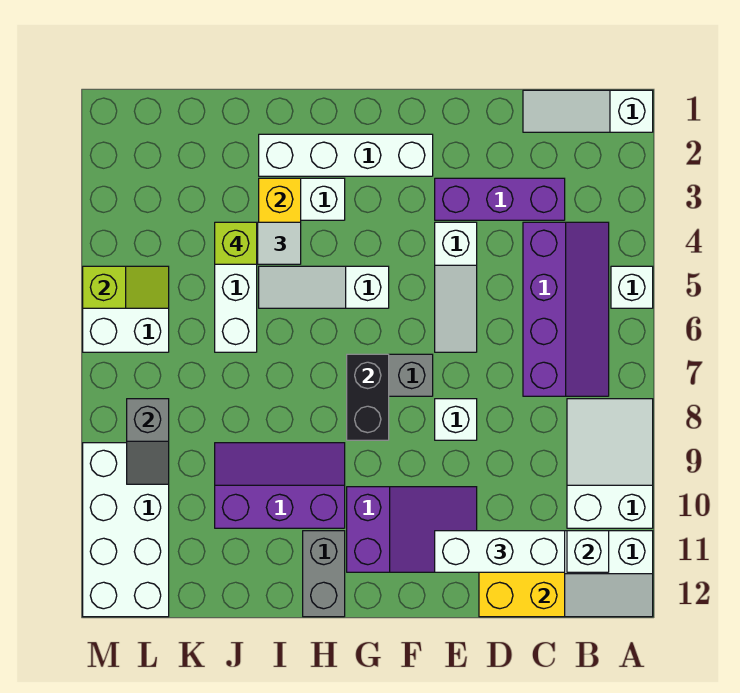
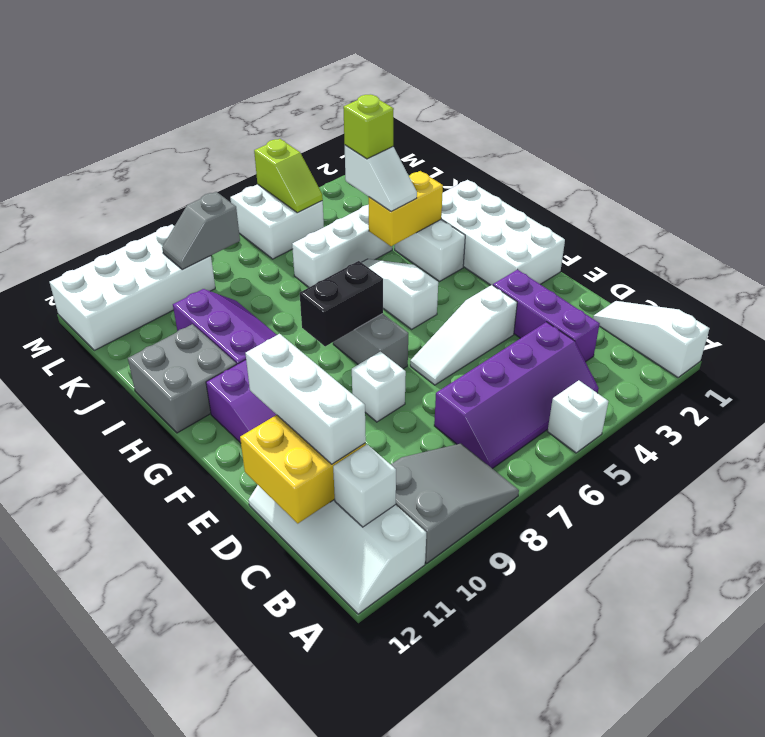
white 2x3 slope [567,399,653,528] -> grey 2x3 slope [391,444,519,563]
white 1x4 brick [259,134,433,176] -> white 2x4 brick [441,180,565,285]
grey 1x2 brick [303,531,345,617] -> grey 2x2 brick [128,324,237,433]

